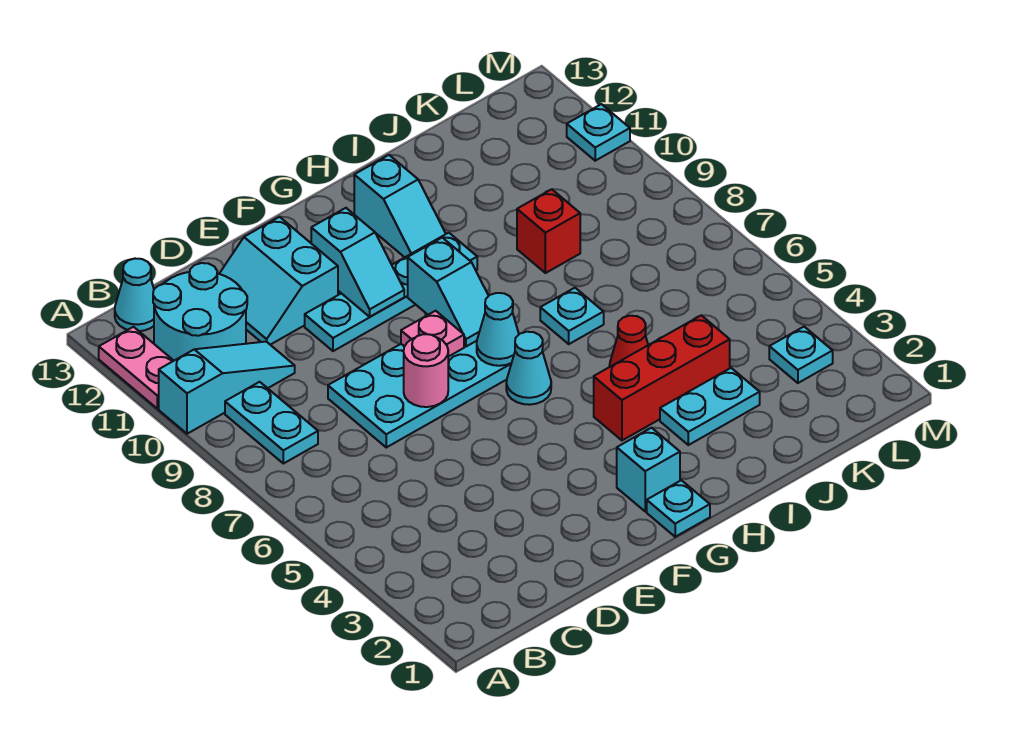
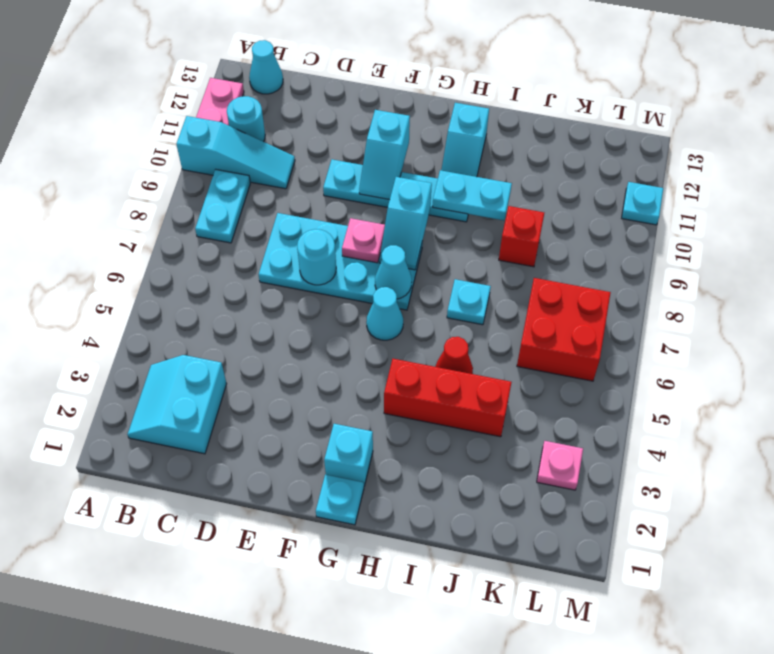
cyan 2x2 round brick [153,263,247,360] -> cyan 1x1 round brick [227,96,265,142]
cyan 2x2 slope [219,217,338,345] -> cyan 2x2 slope moved to [127,355,227,454]
pink 1x1 round brick [404,334,448,407] -> cyan 1x1 round brick [297,229,336,285]
cyan 1x2 plate [660,368,760,445] -> cyan 1x2 plate moved to [432,170,512,220]
none -> red 2x2 brick [517,278,611,381]
cyan 1x1 plate [769,327,833,383] -> pink 1x1 plate [537,441,583,490]

